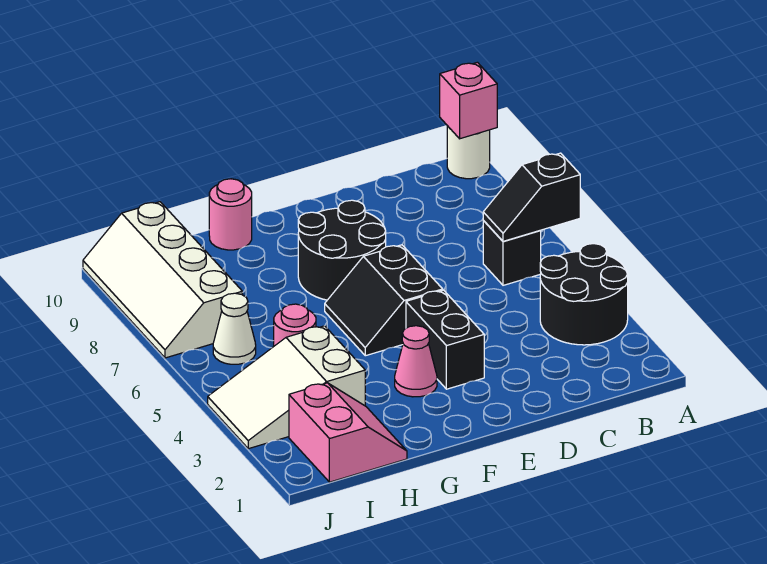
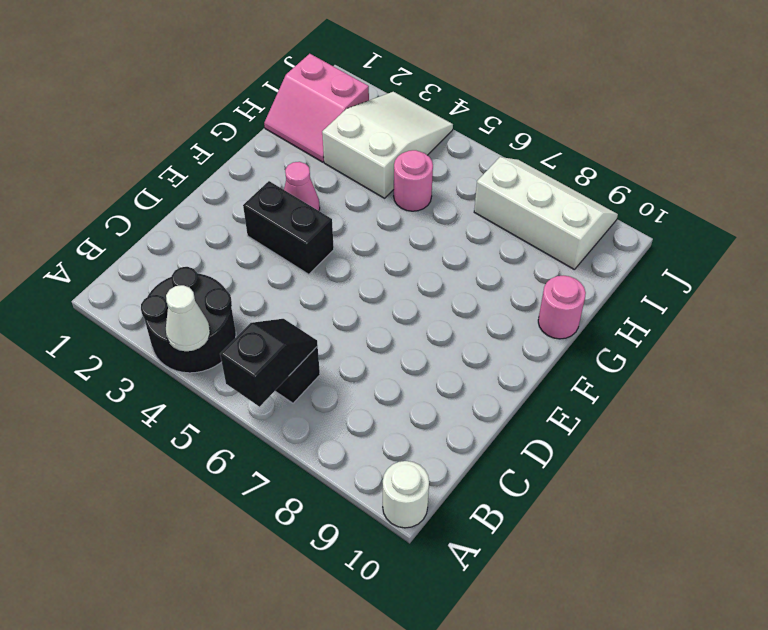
pink 1x1 brick [440,62,497,139] -> none
black 2x2 slope [325,245,443,356] -> none
black 2x2 round brick [298,200,386,300] -> none
white 1x1 cone [213,293,256,364] -> white 1x1 cone moved to [166,285,210,351]
white 2x4 slope [83,202,242,358] -> white 2x3 slope [474,157,618,270]

